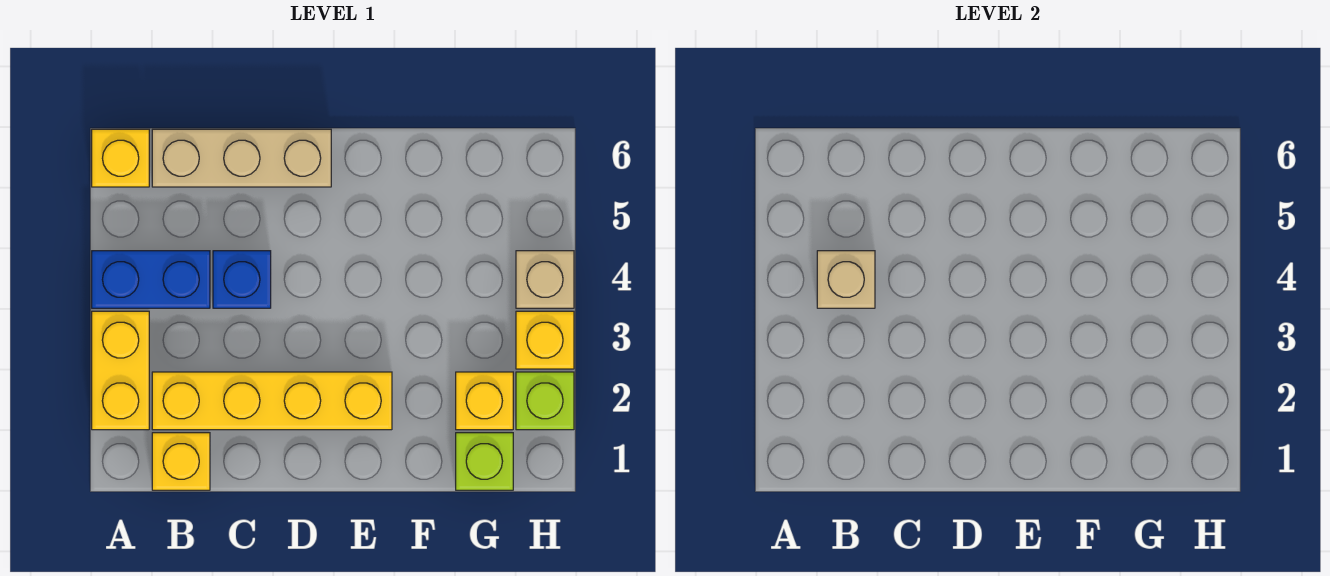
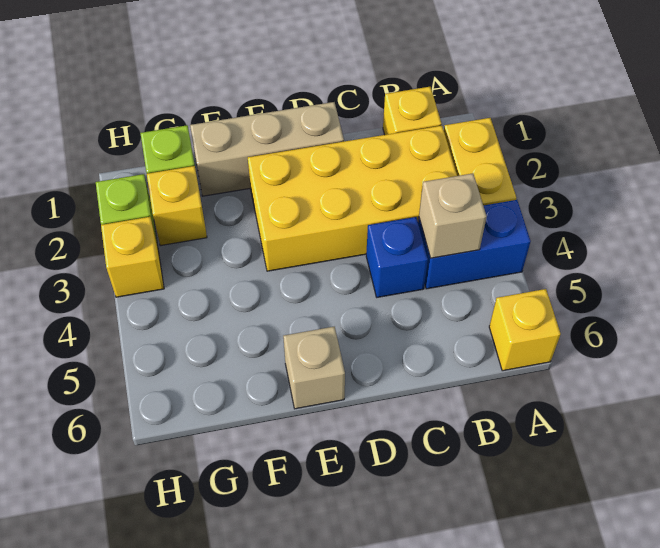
yellow 1x4 brick [152,372,392,430] -> yellow 2x4 brick [248,126,457,271]
tan 1x3 brick [152,129,331,187] -> tan 1x3 brick moved to [190,102,344,196]
tan 1x1 brick [516,251,574,308] -> tan 1x1 brick moved to [283,327,345,409]

